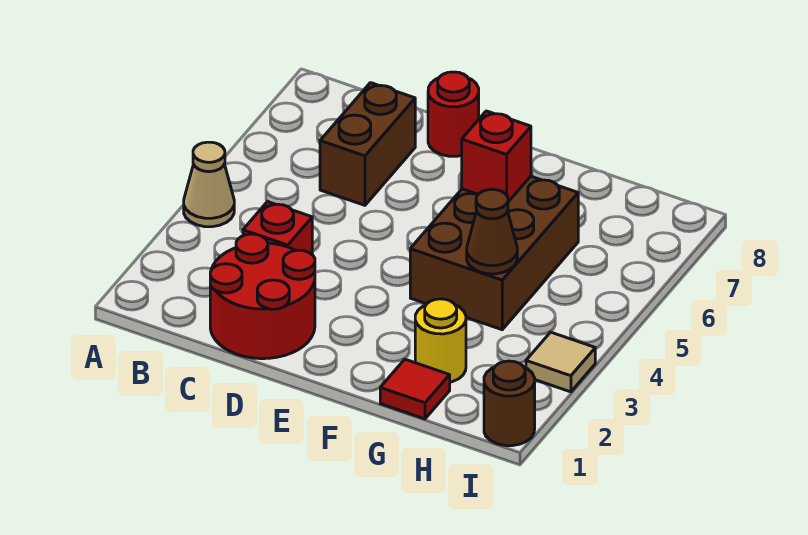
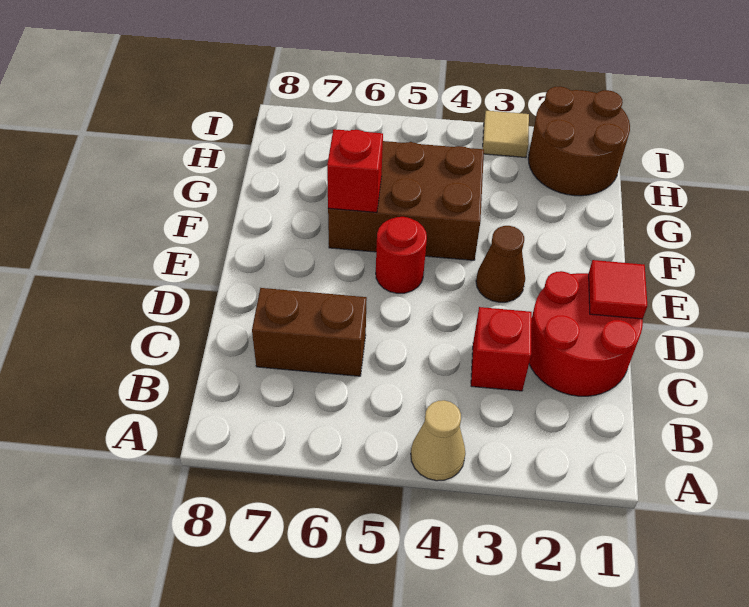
red 1x1 round brick [428,72,479,156] -> red 1x1 round brick moved to [376,217,427,293]
red 1x1 tile [380,359,450,419] -> red 1x1 tile moved to [589,260,647,319]
yellow 1x1 round brick [415,299,466,382] -> none
brown 1x1 cone [467,189,517,274] -> brown 1x1 cone moved to [476,226,525,302]
brown 1x1 round brick [484,361,535,446] -> brown 2x2 round brick [528,87,630,196]

